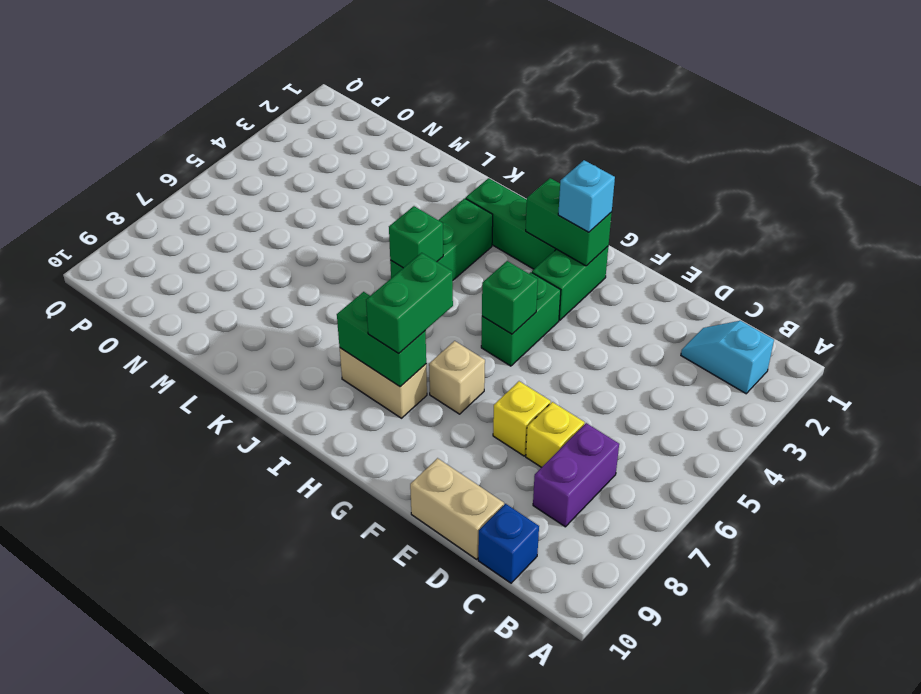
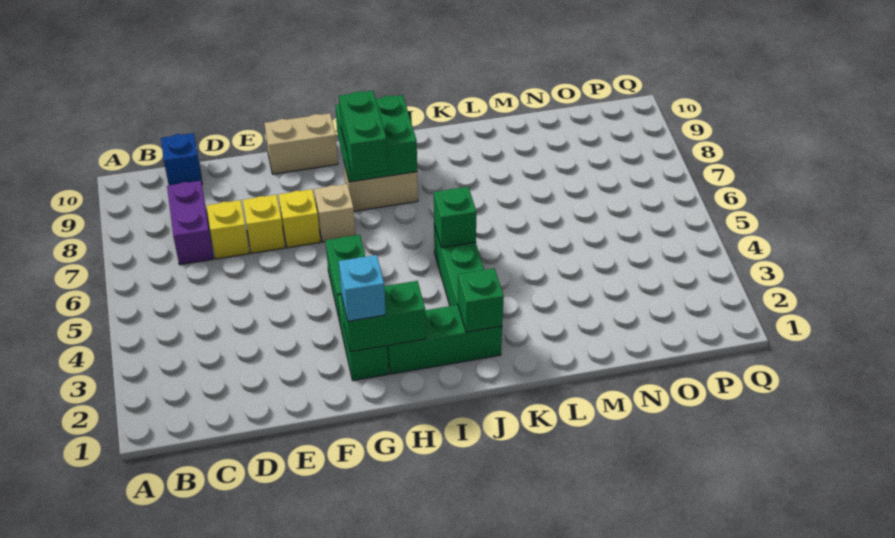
cyan 1x2 slope [681,321,774,394] -> none
tan 1x2 brick [410,458,504,559] -> tan 1x2 brick moved to [264,113,338,174]
none -> yellow 1x1 brick [279,189,320,248]
green 1x1 brick [482,261,538,334] -> green 1x1 brick moved to [458,268,504,332]
green 1x2 brick [337,292,426,387] -> green 2x2 brick [335,95,417,182]

